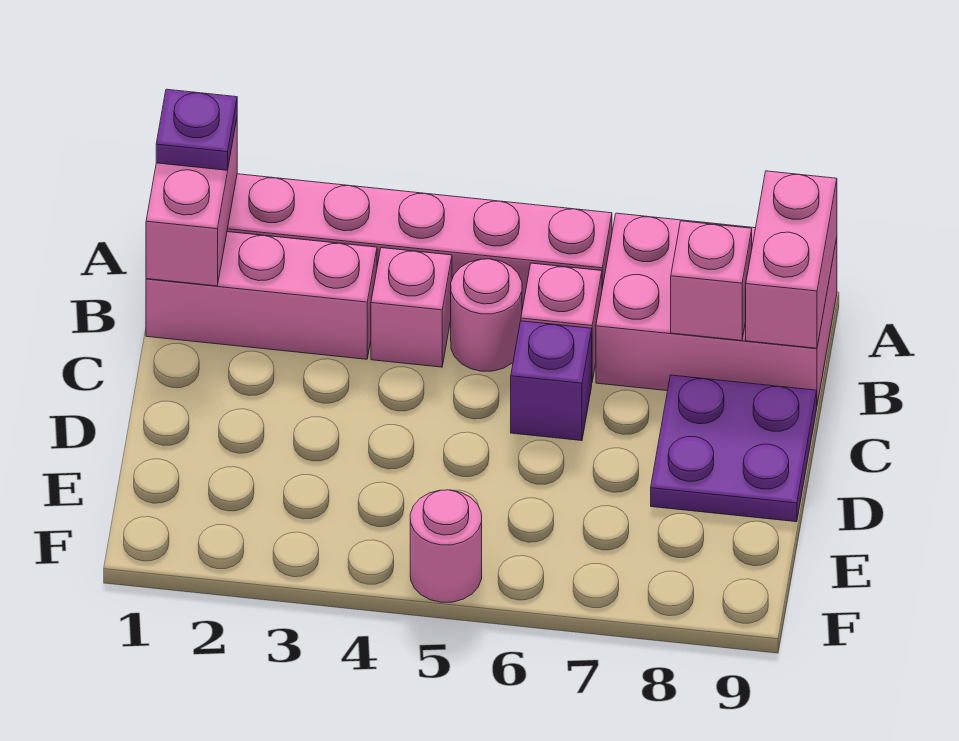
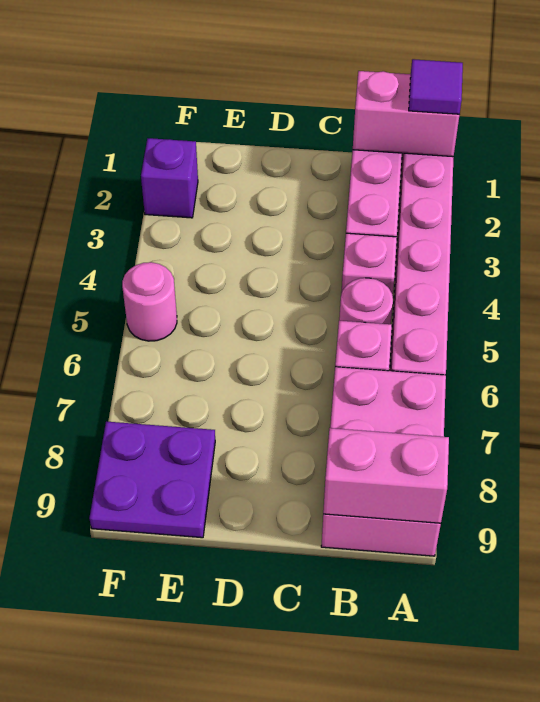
purple 1x1 plate [156,89,237,170] -> purple 1x1 tile [409,59,463,114]
pink 1x1 brick [671,221,752,341] -> none
purple 1x1 brick [511,321,592,441] -> purple 1x1 brick moved to [141,138,198,218]
purple 2x2 plate [651,375,817,522] -> purple 2x2 plate moved to [89,421,215,538]

